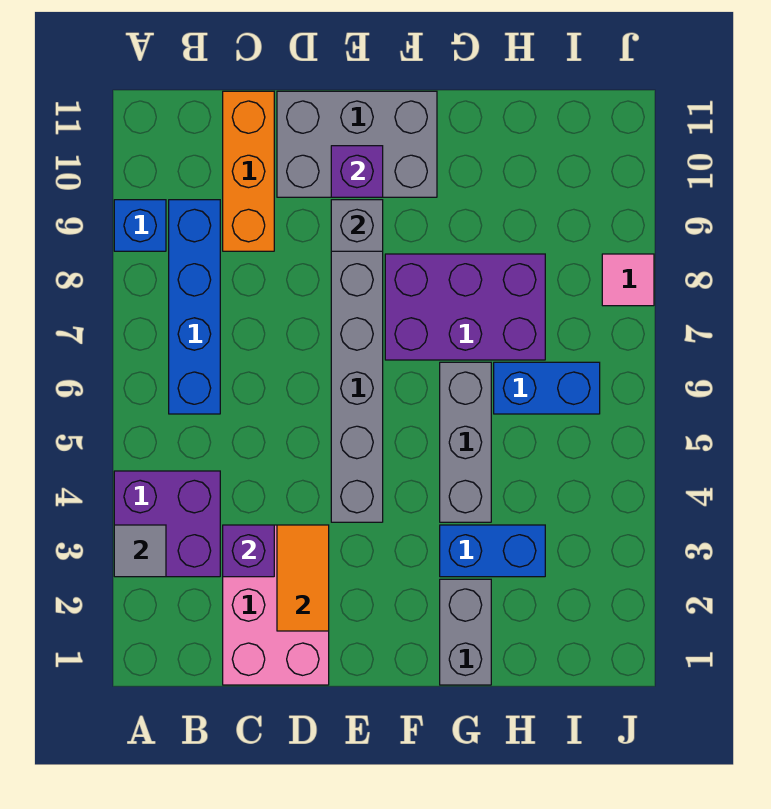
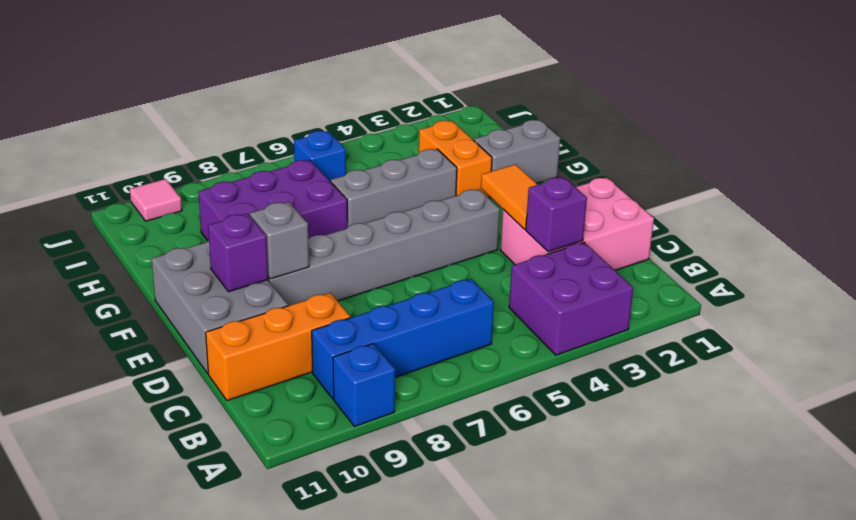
grey 1x1 tile [114,525,166,577] -> none
orange 1x2 tile [277,525,329,631] -> orange 1x2 tile turned to [481,164,538,229]
purple 2x3 brick [385,254,545,360] -> purple 2x3 brick turned to [198,160,347,241]
blue 1x2 brick [440,525,545,577] -> orange 1x2 brick [419,121,492,198]
blue 1x2 brick [494,362,600,414] -> blue 1x1 brick [294,131,346,182]
pink 1x1 tile [602,254,654,306] -> pink 1x1 tile moved to [130,179,182,221]

